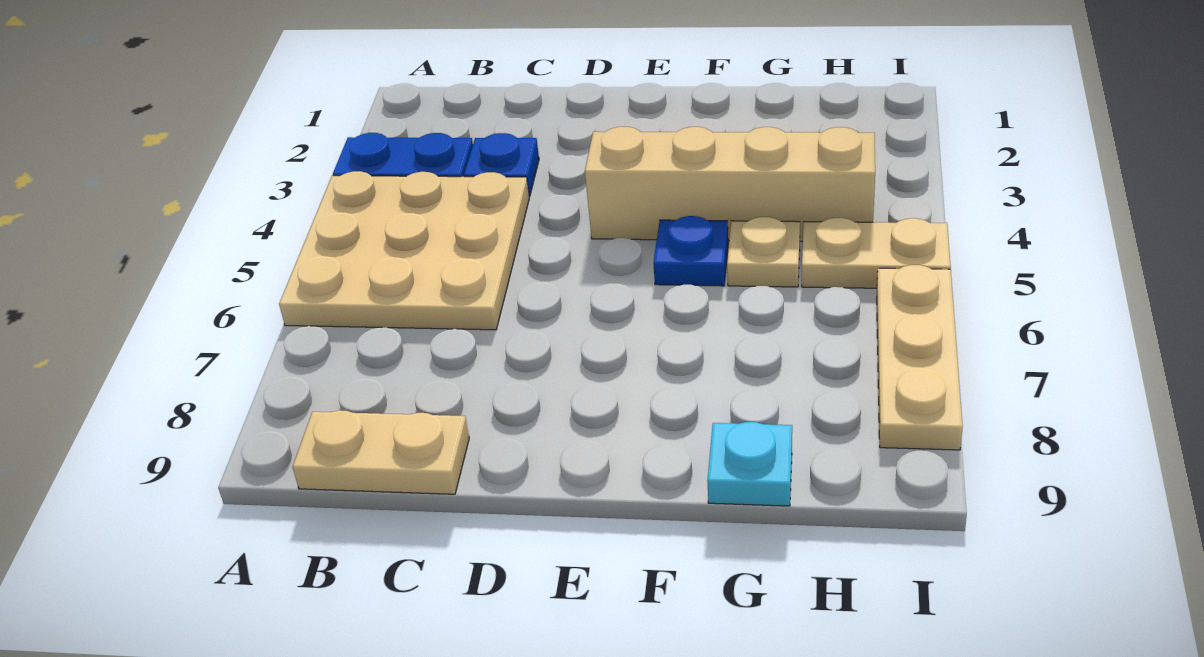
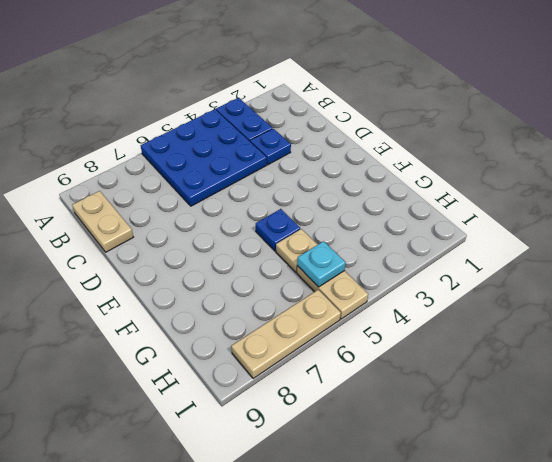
tan 3x3 plate [279,171,529,330] -> blue 3x3 plate [141,109,267,206]
tan 1x4 brick [585,127,875,242] -> none
cyan 1x1 plate [707,422,792,506] -> cyan 1x1 plate moved to [297,241,346,287]

